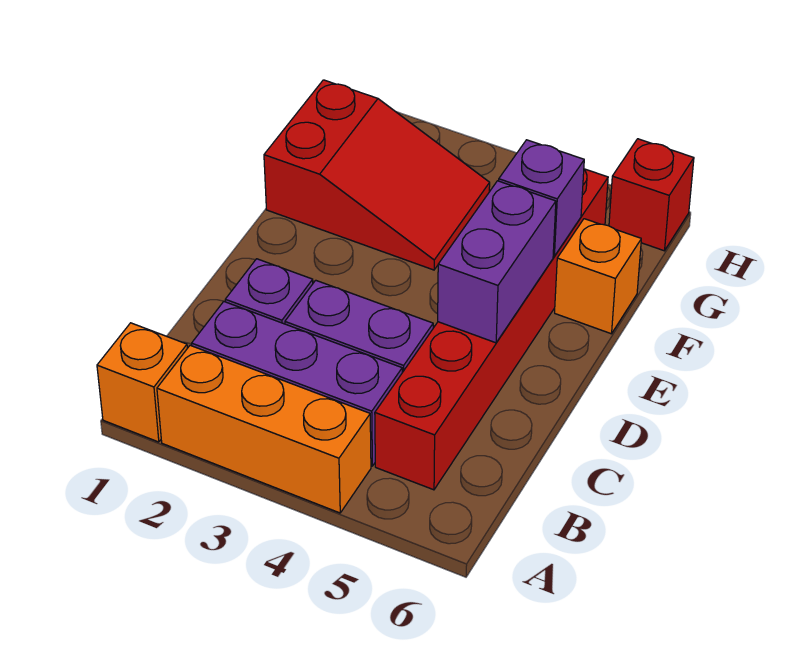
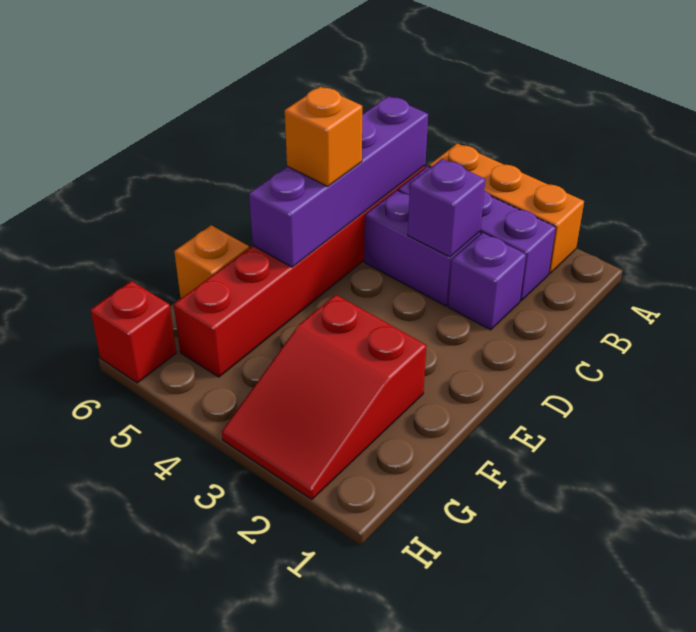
orange 1x1 brick [97,323,187,442] -> orange 1x1 brick moved to [285,87,362,186]
purple 1x2 brick [438,181,556,343] -> purple 1x4 brick [249,96,428,267]
red 2x3 slope [264,80,490,270] -> red 2x3 slope turned to [222,295,426,500]
purple 1x1 brick [499,140,584,256] -> purple 1x1 brick moved to [408,159,485,257]

